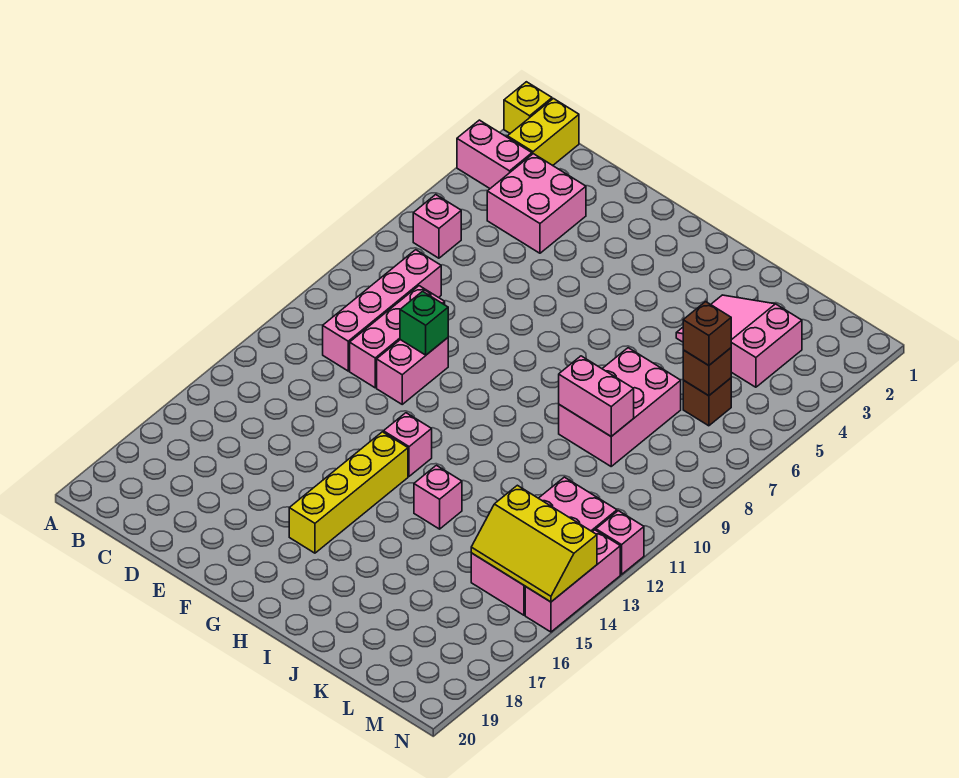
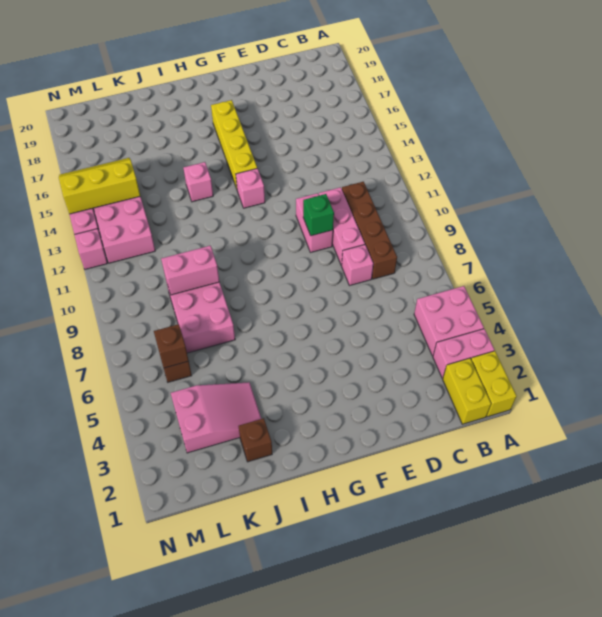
yellow 1x1 brick [504,82,552,133] -> yellow 1x2 brick [471,351,517,417]
pink 1x1 brick [413,195,461,258] -> pink 1x1 brick moved to [341,245,373,286]
pink 2x2 brick [487,154,586,253] -> pink 2x2 brick moved to [414,286,484,356]
pink 1x4 brick [323,250,441,371] -> brown 1x4 brick [342,181,397,279]
brown 1x1 brick [683,302,731,365] -> brown 1x1 brick moved to [239,418,272,462]

